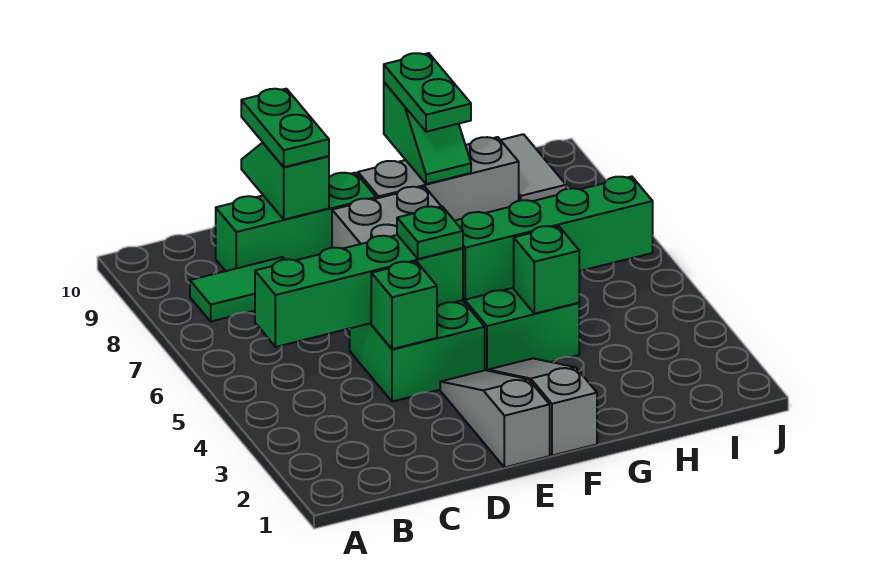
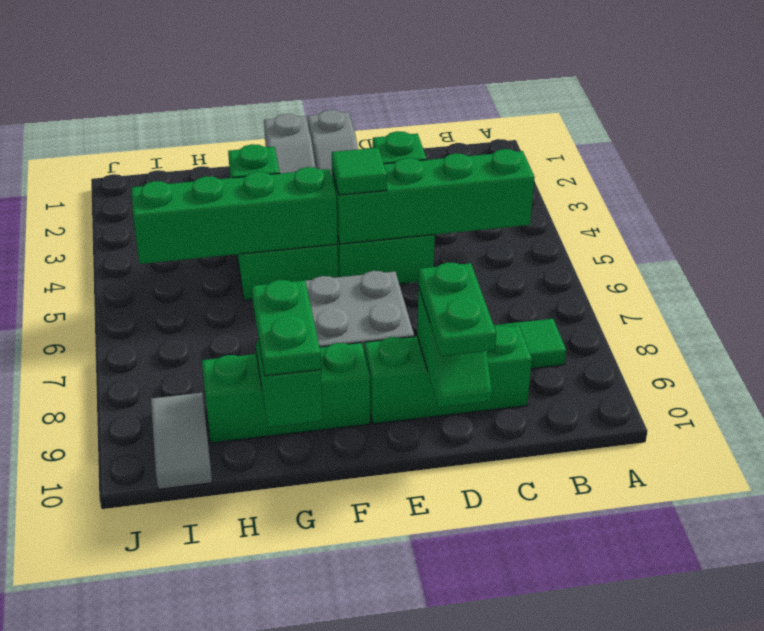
green 1x1 plate [397,206,463,259] -> green 1x1 tile [332,148,387,195]
grey 1x3 brick [358,137,519,221] -> green 1x3 brick [202,343,370,443]

